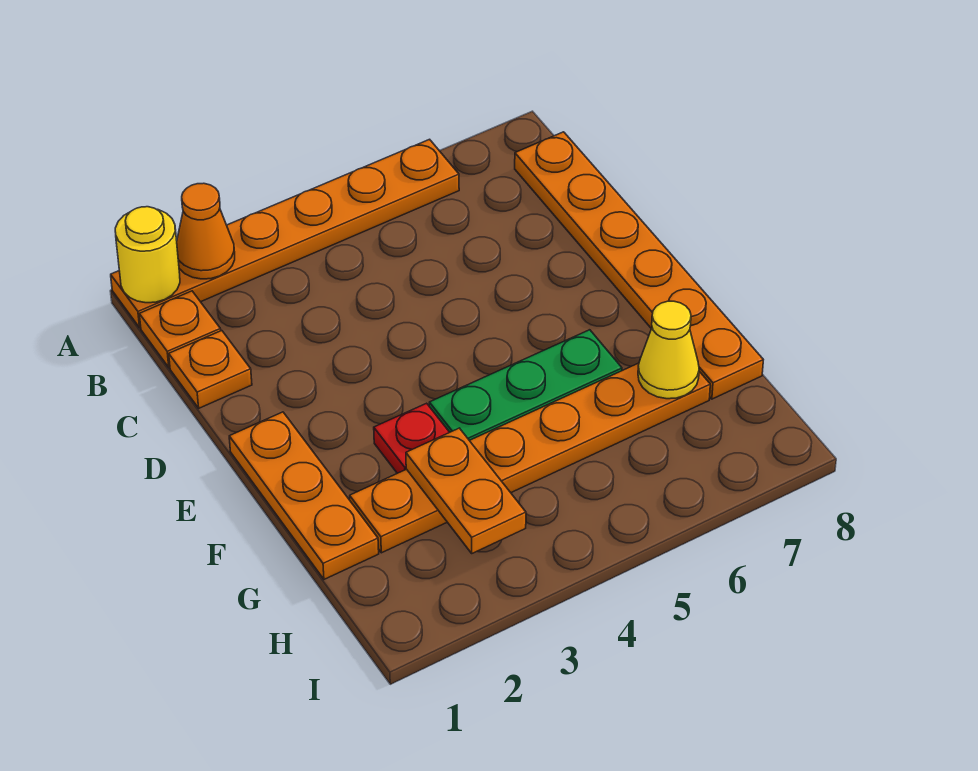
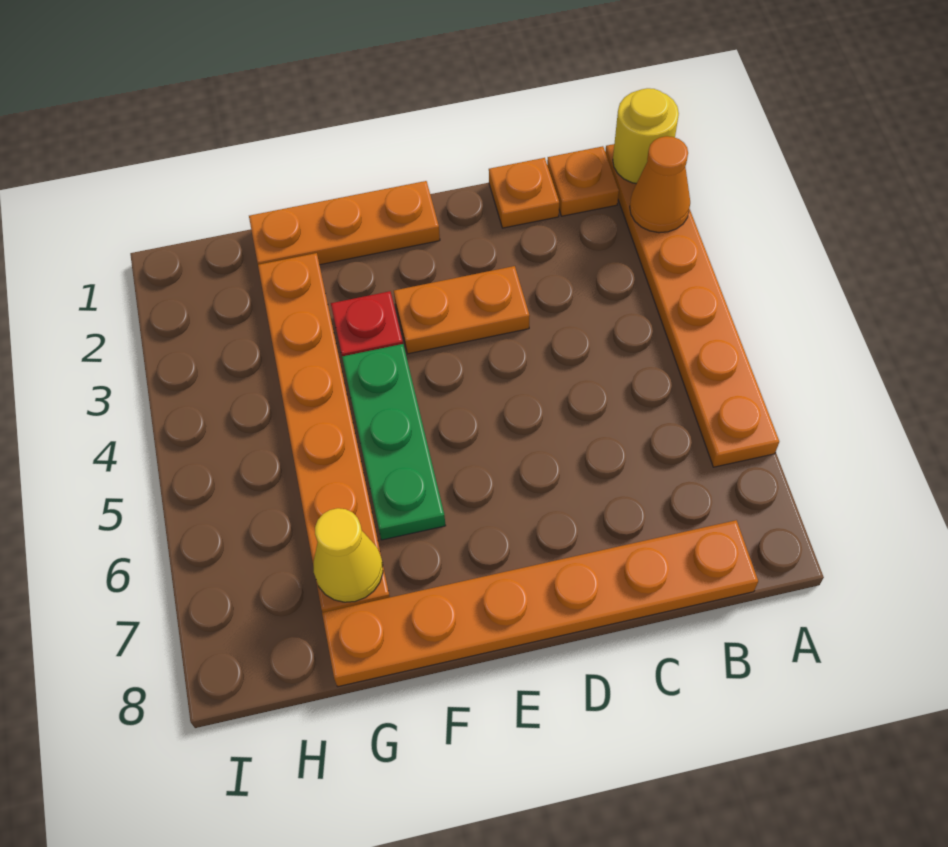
orange 1x2 plate [406,428,526,553] -> orange 1x2 plate moved to [394,266,530,354]

